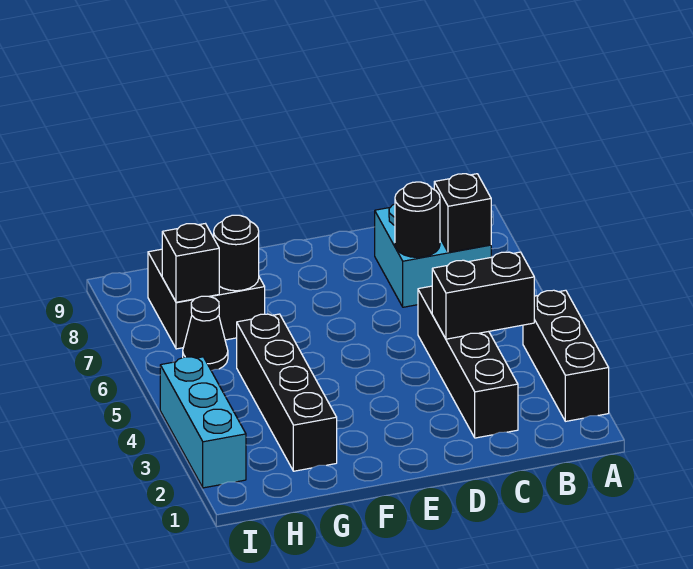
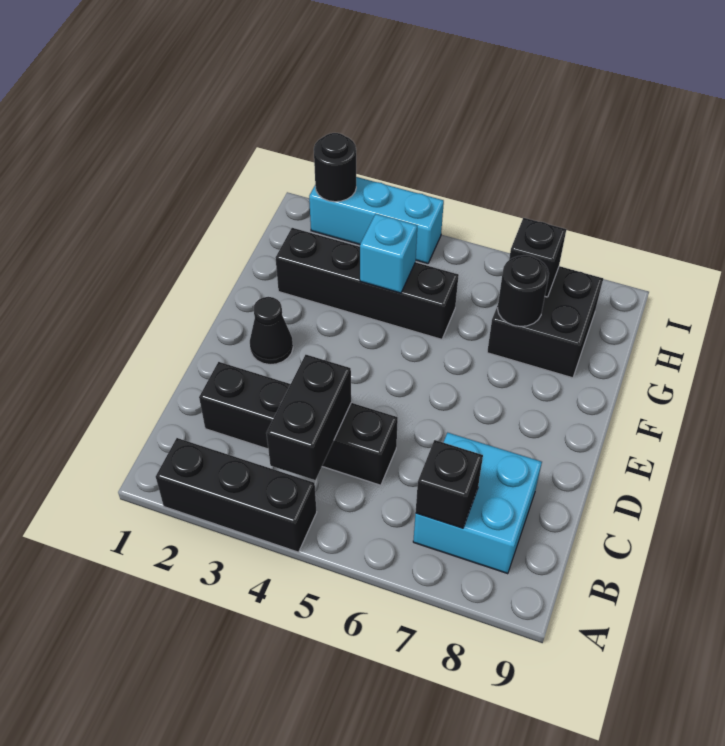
black 1x1 round brick [395,182,440,257] -> black 1x1 round brick moved to [314,133,356,202]
none -> cyan 1x1 brick [360,214,417,293]
black 1x1 cone [183,296,228,371] -> black 1x1 cone moved to [250,297,293,365]

